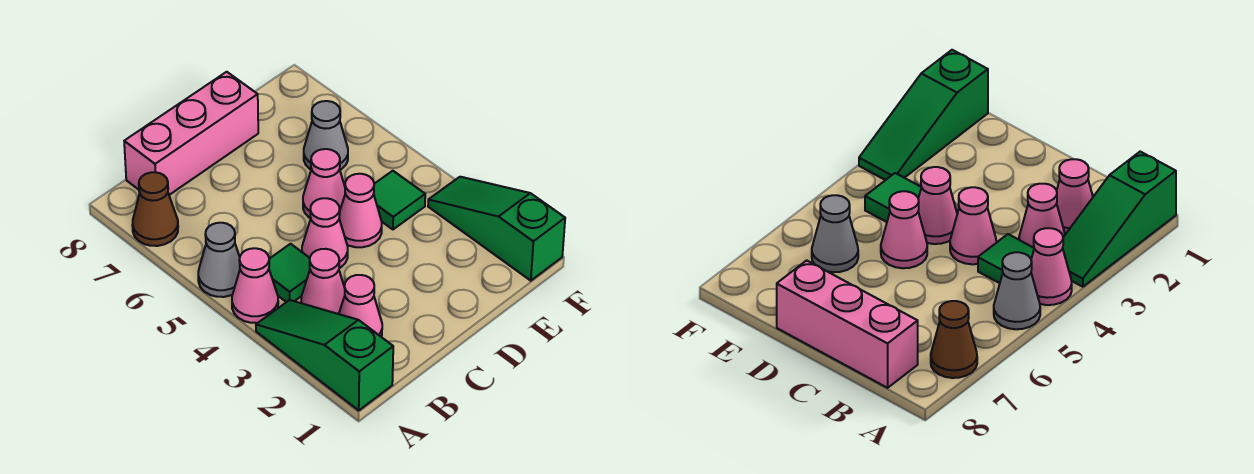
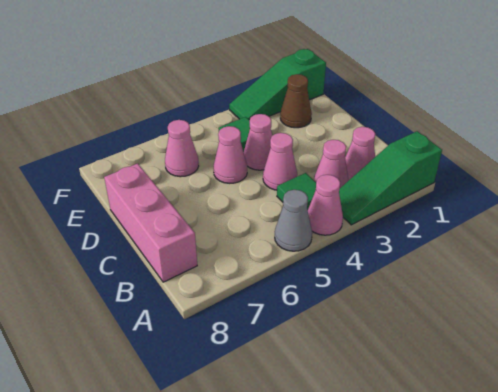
brown 1x1 cone [132,172,178,246] -> brown 1x1 cone moved to [280,74,312,128]
grey 1x1 cone [304,101,348,170] -> pink 1x1 cone [165,120,199,177]

